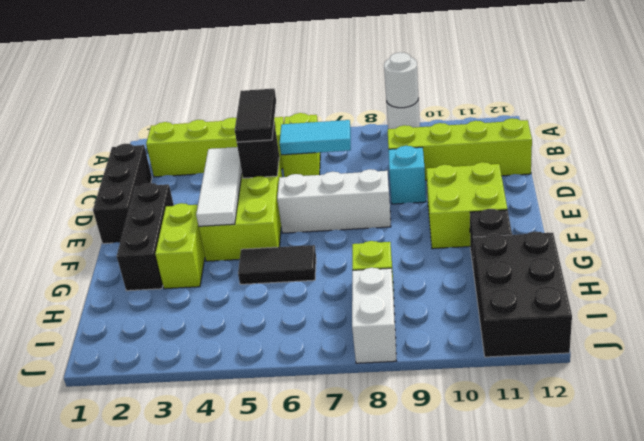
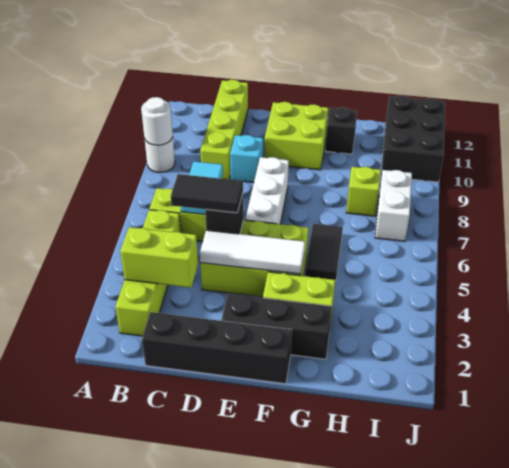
none -> lime 1x2 brick [120,227,198,288]
black 1x3 brick [93,144,152,244] -> black 1x4 brick [142,312,292,384]
black 2x3 brick [473,232,572,357] -> black 2x3 brick turned to [381,95,445,182]
white 1x2 brick [352,268,396,363] -> white 1x2 brick turned to [375,170,412,241]

